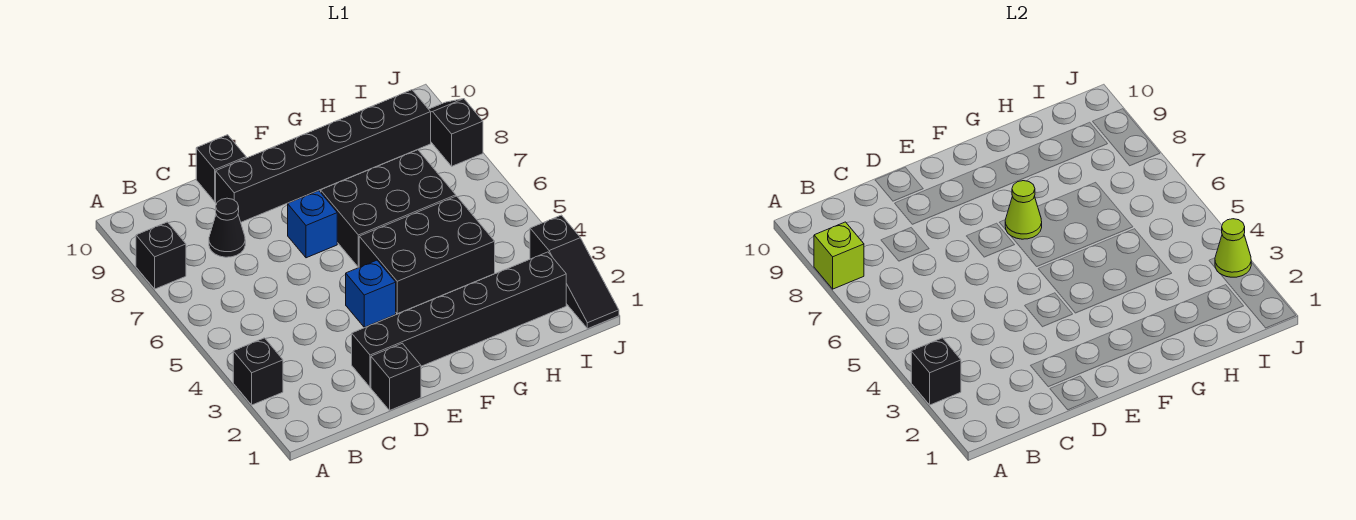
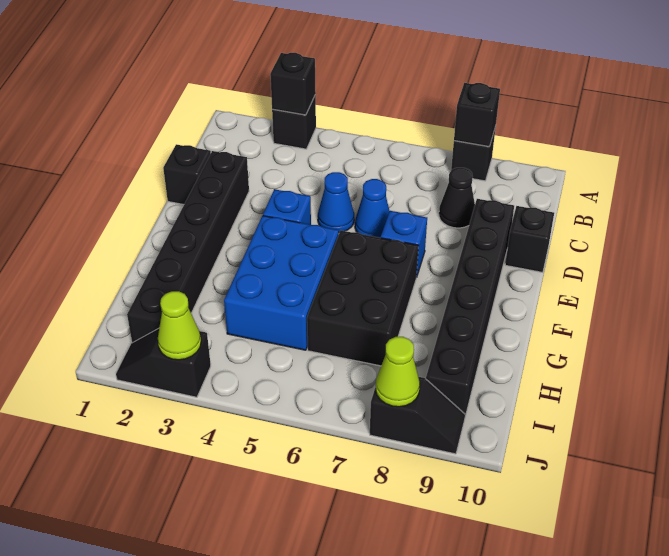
lime 1x1 brick [814,222,864,289] -> black 1x1 brick [454,83,500,147]
none -> blue 1x1 cone [318,172,354,233]
none -> blue 1x1 cone [355,179,390,238]
black 2x3 brick [359,196,495,314] -> blue 2x3 brick [224,216,339,350]
lime 1x1 cone [1005,181,1042,239] -> lime 1x1 cone moved to [375,337,420,407]
black 1x3 slope [530,215,619,329] -> black 1x2 slope [116,329,211,397]

